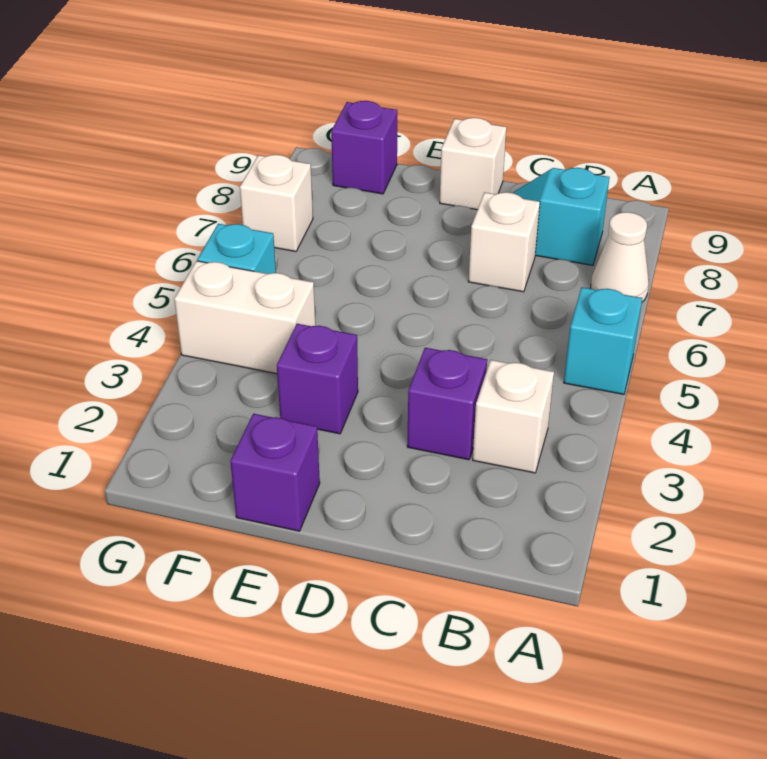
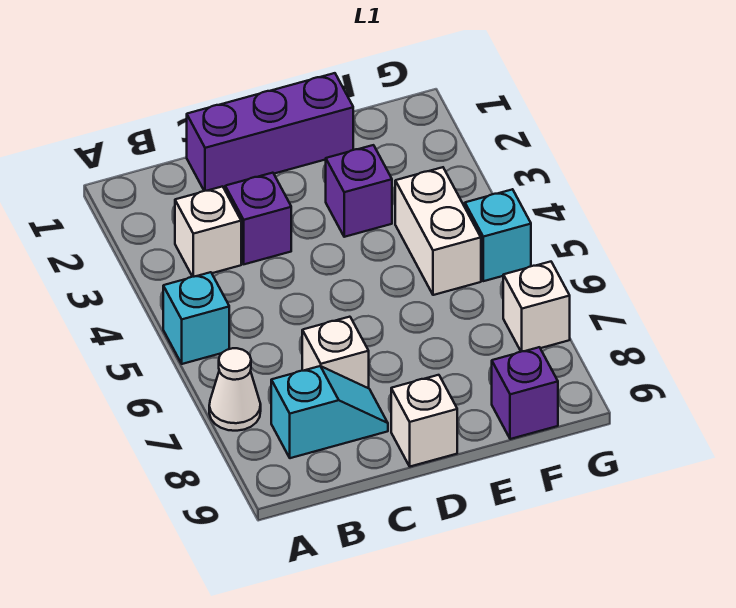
purple 1x1 brick [230,414,320,531] -> purple 1x3 brick [187,73,353,191]
white 1x2 brick [174,261,315,374] -> white 1x2 brick turned to [395,167,481,295]

